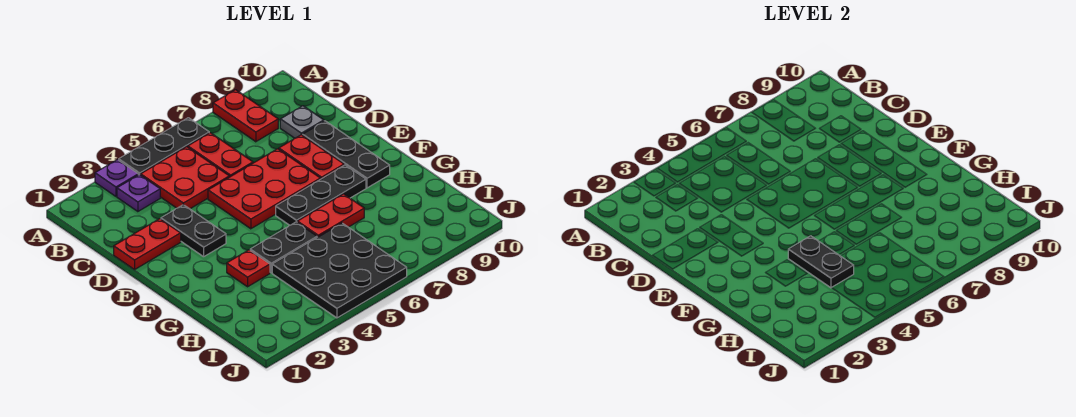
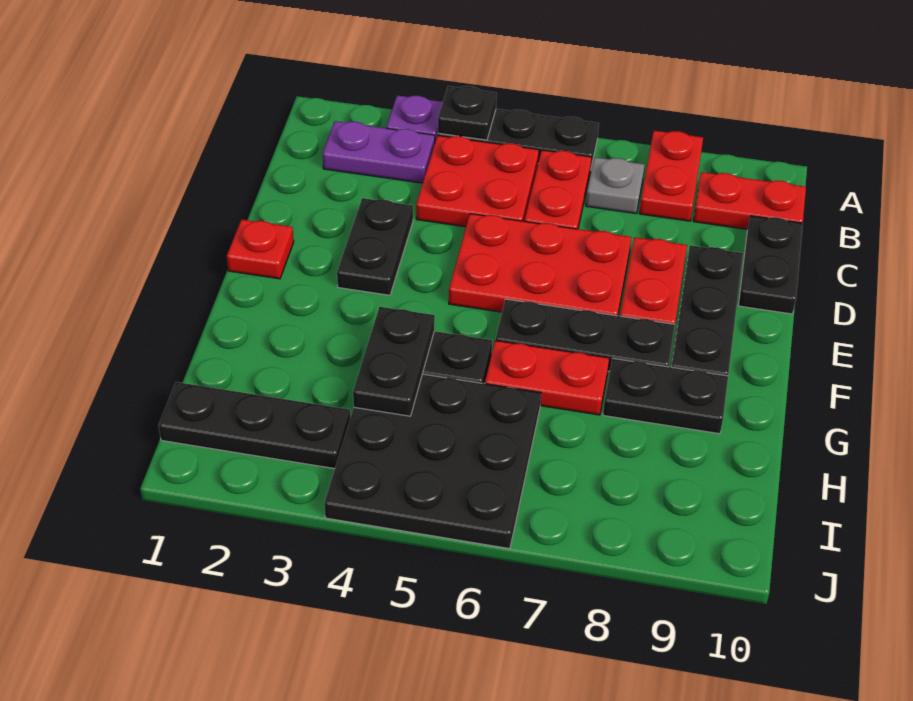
none -> black 1x1 plate [438,86,497,140]
purple 1x1 plate [117,175,160,212] -> purple 1x2 plate [323,121,435,183]
grey 1x1 plate [280,106,324,138] -> grey 1x1 plate moved to [586,157,645,213]
none -> black 1x2 plate [738,216,803,314]
red 1x2 plate [114,219,181,270] -> red 1x2 plate moved to [693,172,806,229]
red 1x1 plate [227,250,270,287] -> red 1x1 plate moved to [227,219,294,279]
none -> black 1x2 plate [603,358,728,434]
none -> black 1x3 plate [159,382,350,469]

